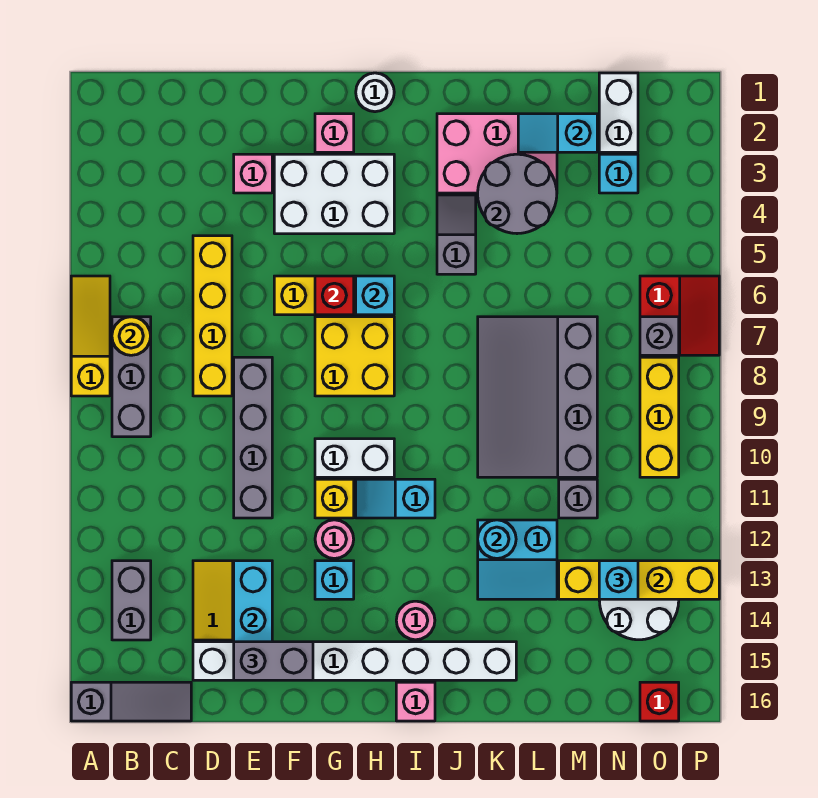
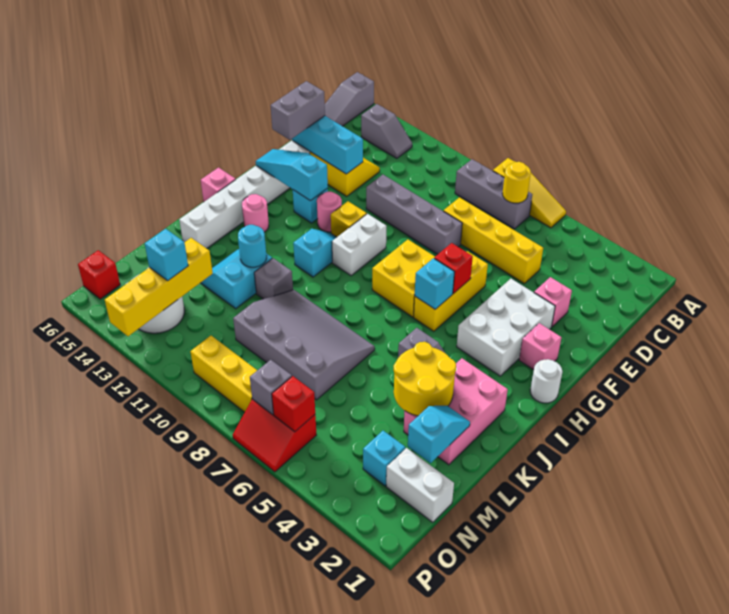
grey 1x2 brick [112,561,151,640] -> grey 1x2 slope [361,104,412,158]
none -> cyan 1x3 slope [256,149,328,201]
grey 2x2 round brick [478,154,557,234] -> yellow 2x2 round brick [394,342,456,416]
grey 1x1 brick [559,479,597,518] -> grey 1x1 brick moved to [254,258,293,299]
none -> red 1x1 brick [272,376,315,432]

